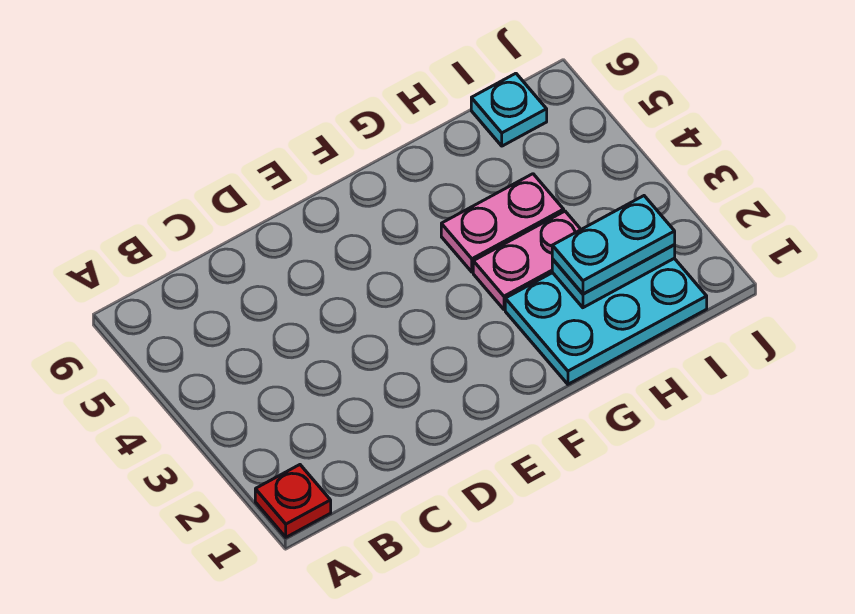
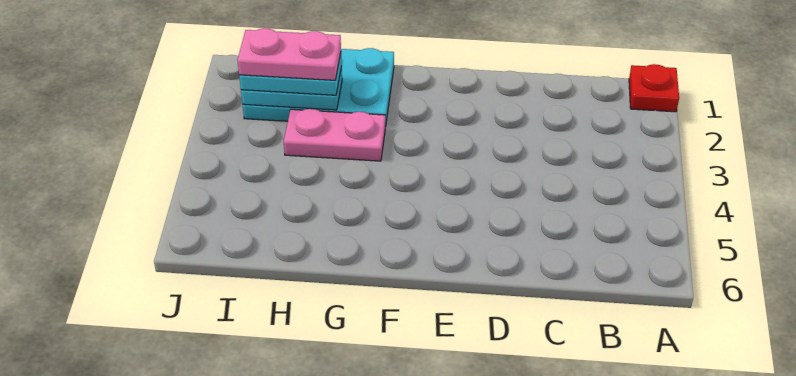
pink 1x2 plate [441,174,564,272] -> pink 1x2 plate moved to [237,28,341,80]
cyan 1x1 plate [471,73,547,146] -> none

